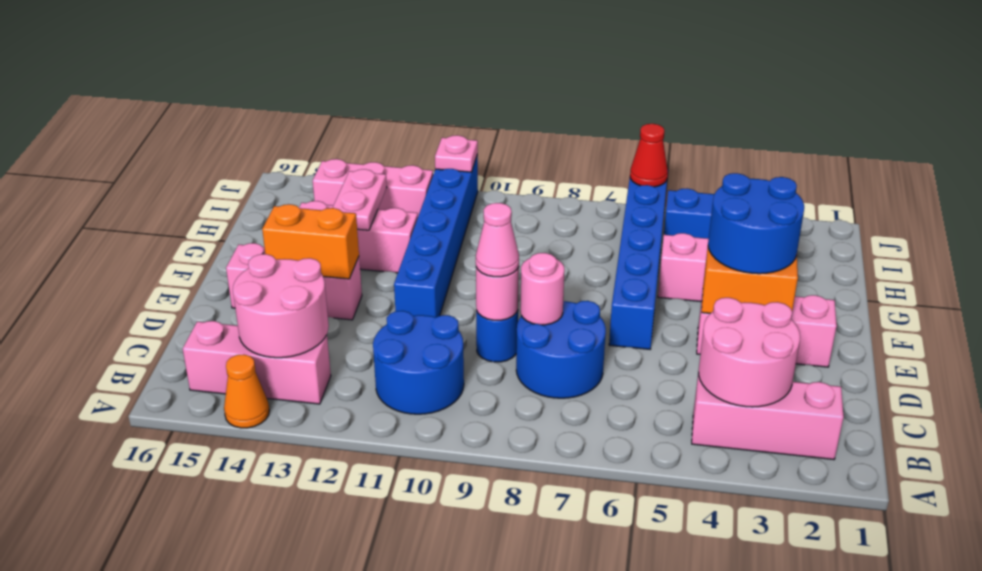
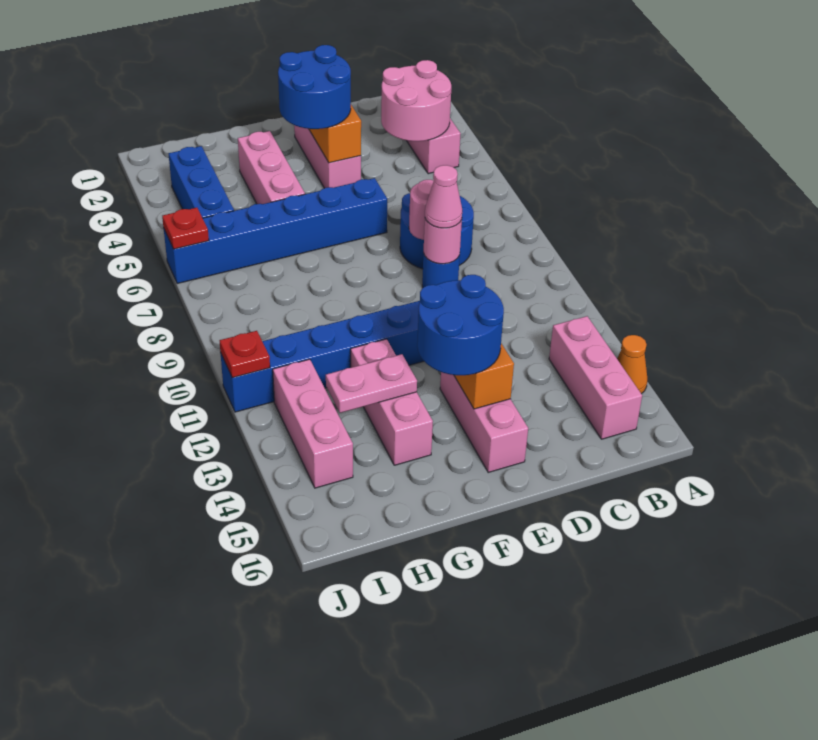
blue 2x2 round brick [373,311,464,414] -> blue 2x2 round brick moved to [417,275,504,375]
pink 2x2 round brick [233,254,329,358] -> none
red 1x1 cone [630,124,668,187] -> red 1x1 plate [162,208,209,249]
pink 1x1 plate [435,135,478,172] -> red 1x1 plate [220,331,270,378]

